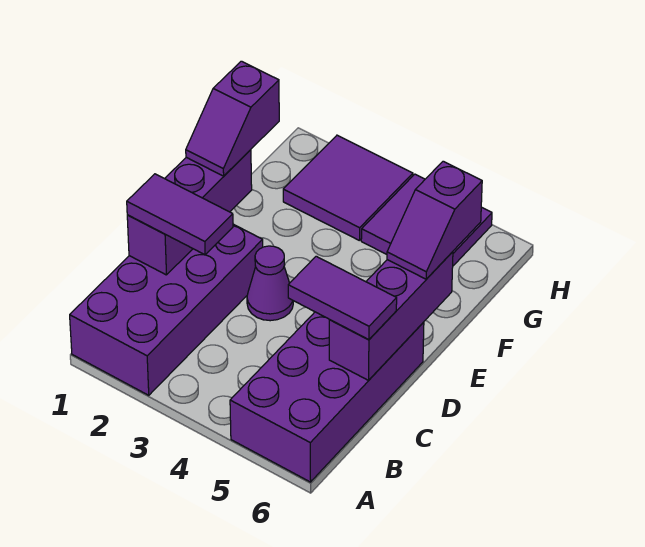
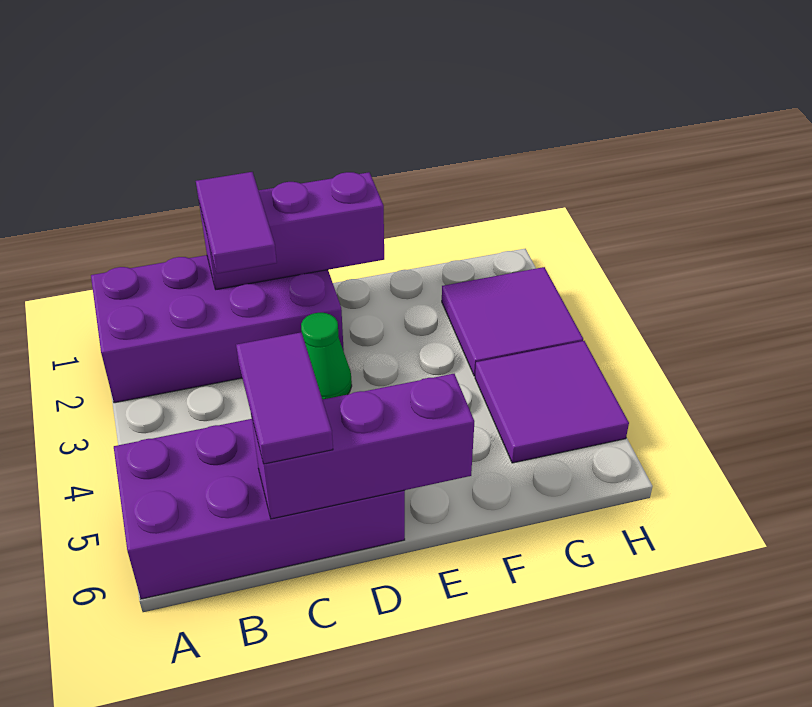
purple 1x1 cone [247,246,293,321] -> green 1x1 cone [301,313,352,400]
purple 1x2 slope [186,61,279,176] -> none
purple 1x2 slope [387,161,482,279] -> none

